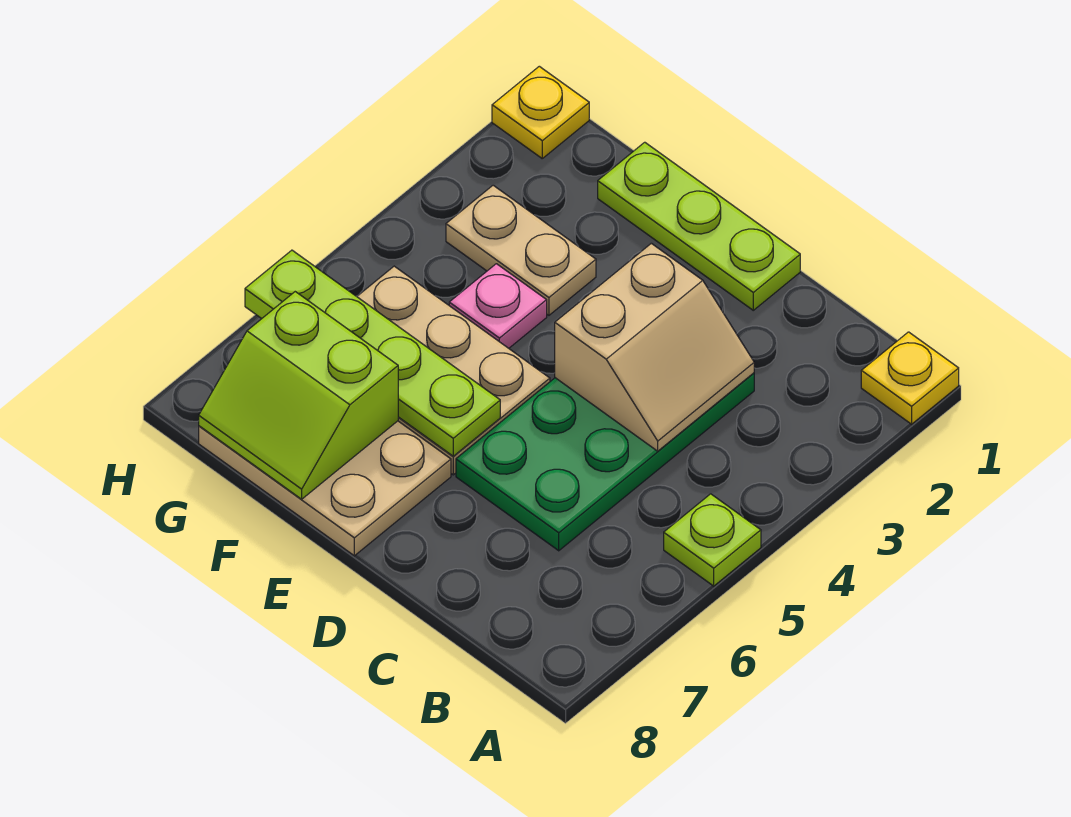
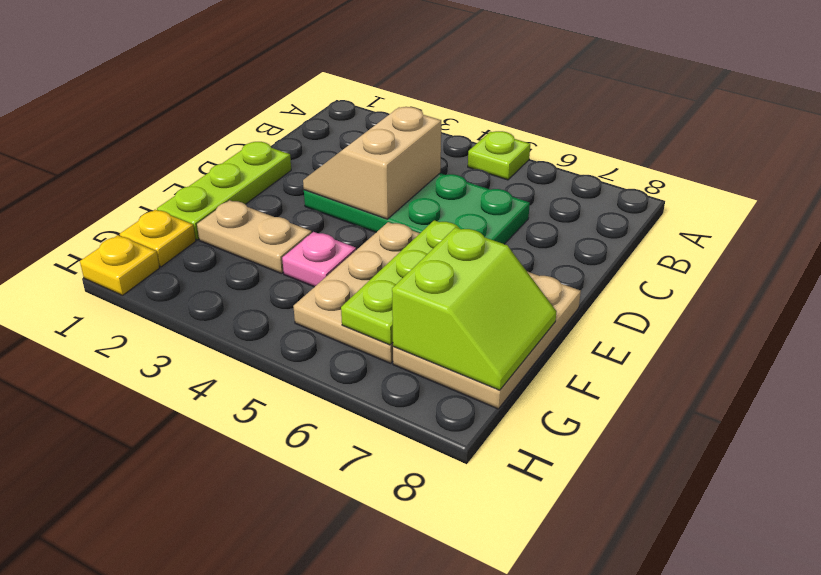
yellow 1x1 plate [861,332,959,424] -> yellow 1x1 plate moved to [120,210,196,267]
tan 2x2 slope [555,243,754,451] -> tan 2x2 slope turned to [303,107,441,219]
lime 1x4 plate [245,250,500,456] -> lime 1x3 plate [341,220,459,345]
tan 1x2 plate [446,185,596,315] -> tan 1x2 plate turned to [197,200,312,274]

